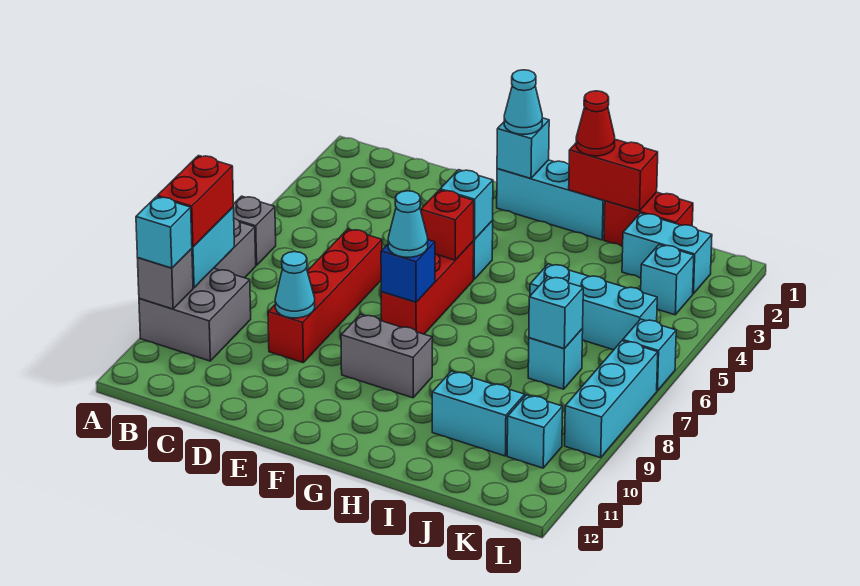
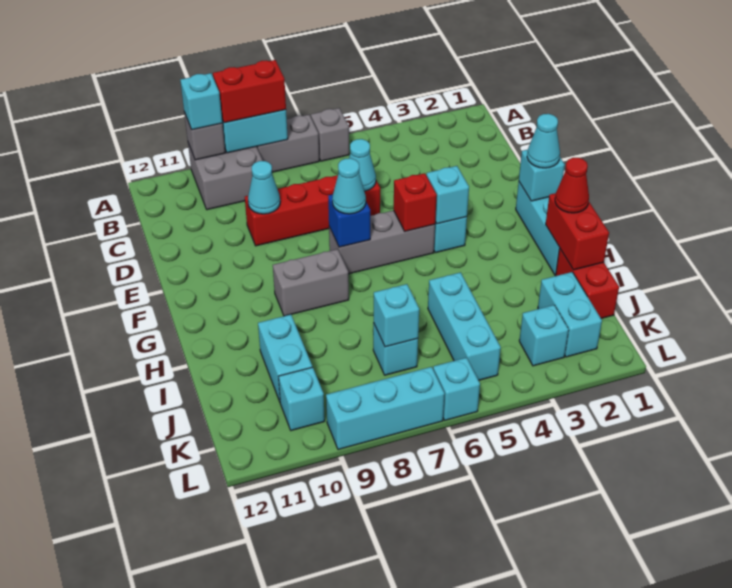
none -> cyan 1x1 cone [349,139,376,191]
red 1x3 brick [381,241,474,334] -> grey 1x3 brick [329,210,435,274]
grey 1x2 brick [341,314,432,398] -> grey 1x2 brick turned to [273,249,349,316]

